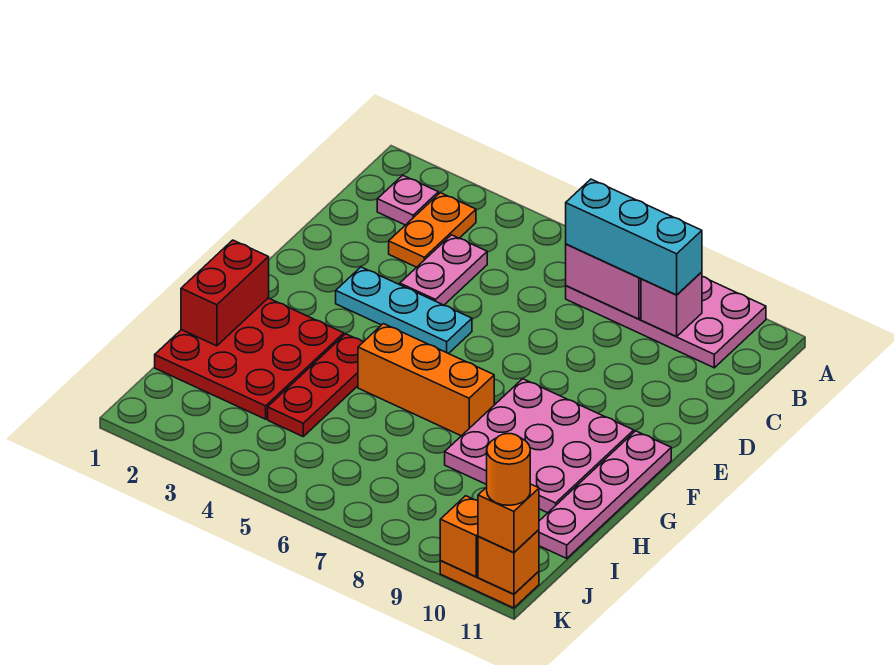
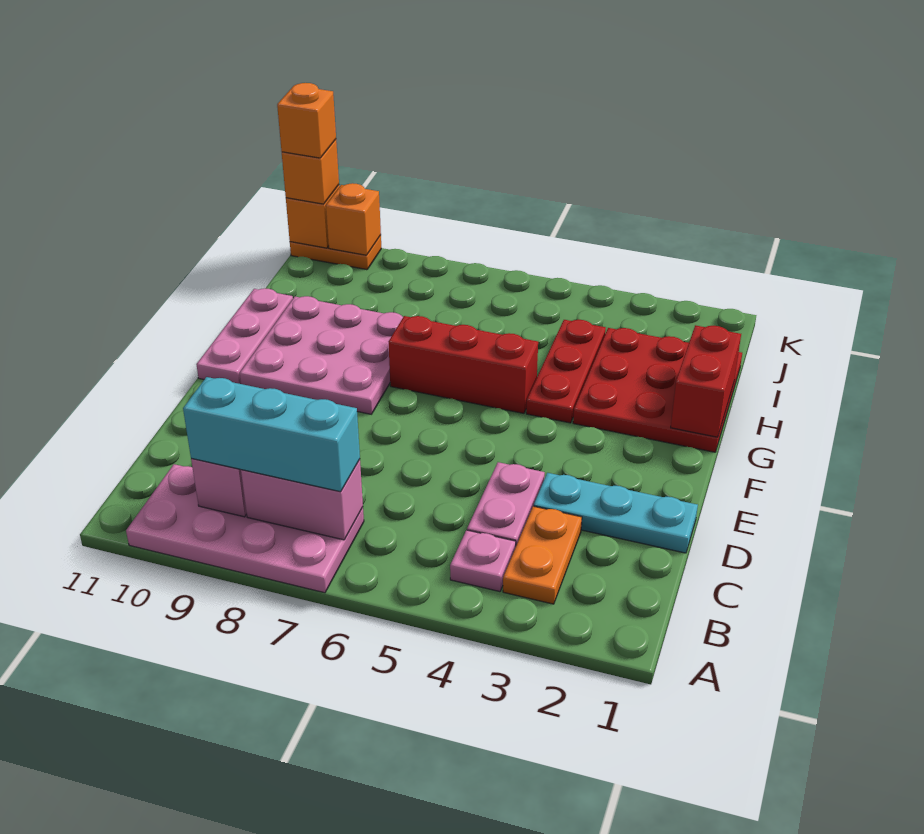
pink 1x1 plate [377,175,438,225] -> pink 1x1 plate moved to [450,530,516,592]
cyan 1x3 plate [336,267,472,354] -> cyan 1x3 plate moved to [534,473,698,553]
pink 1x4 plate [539,431,671,558] -> pink 1x3 plate [196,288,293,384]
orange 1x3 brick [358,324,494,436] -> red 1x3 brick [389,316,538,413]
orange 1x1 round brick [487,434,530,505] -> orange 1x1 brick [277,83,336,158]

